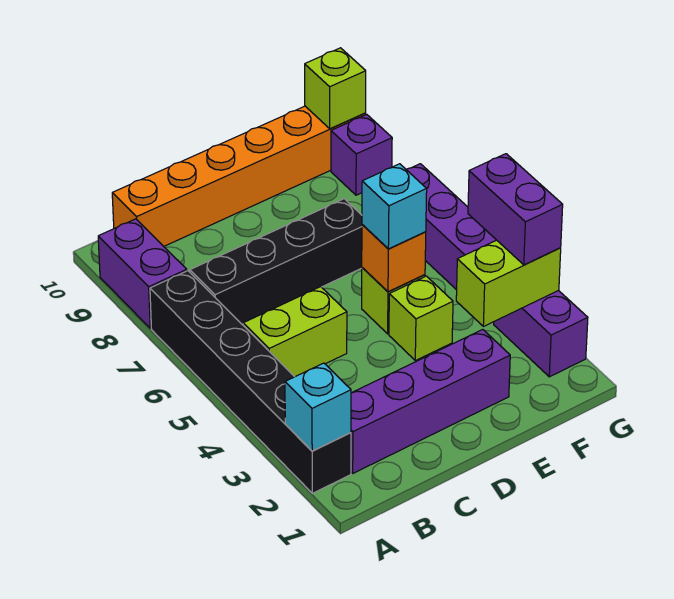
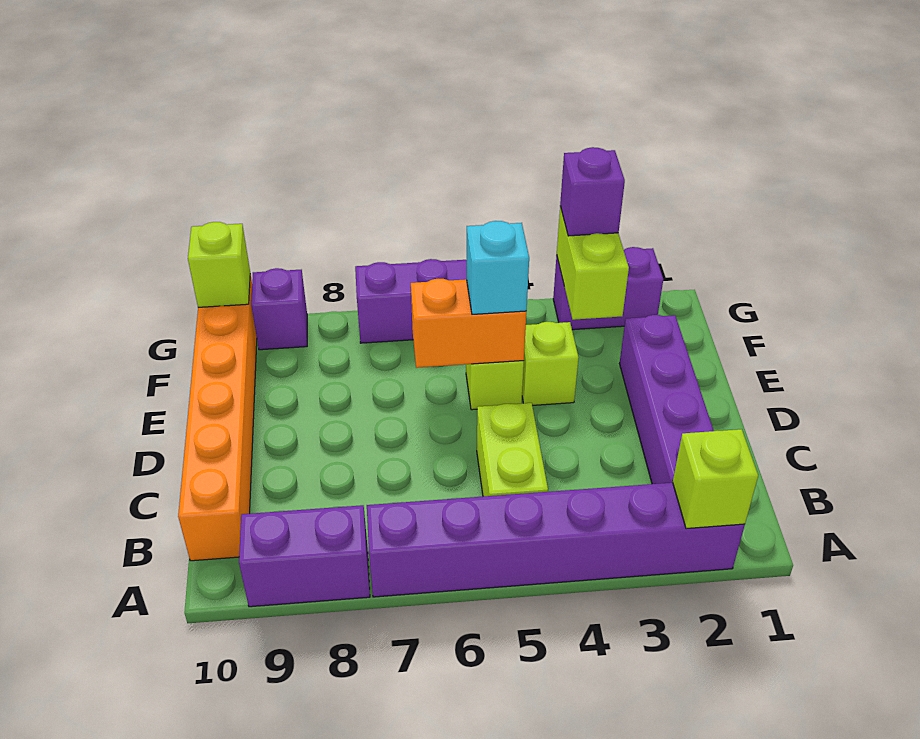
black 1x6 brick [150,271,351,493] -> purple 1x6 brick [367,483,745,597]
cyan 1x1 brick [285,363,351,451] -> lime 1x1 brick [673,429,758,529]
black 1x4 brick [190,199,362,324] -> none
orange 1x1 brick [362,225,426,292] -> orange 1x2 brick [411,279,526,368]
purple 1x2 brick [468,154,563,265] -> purple 1x1 brick [560,147,625,236]

